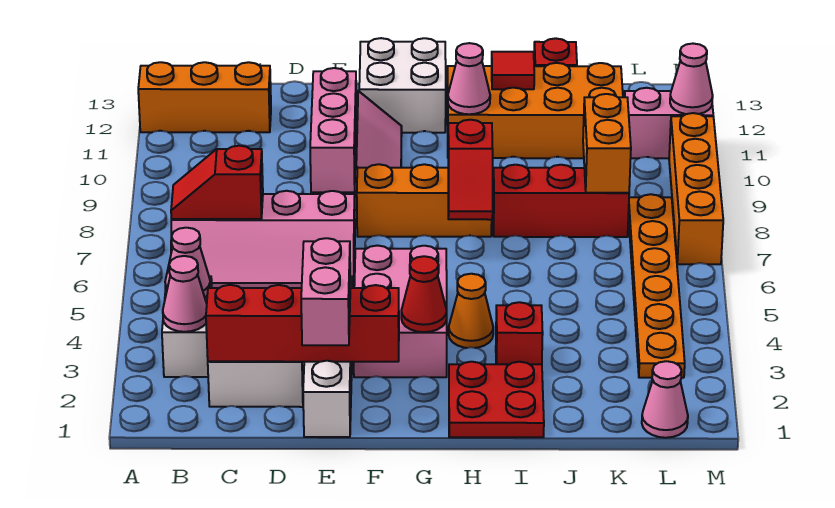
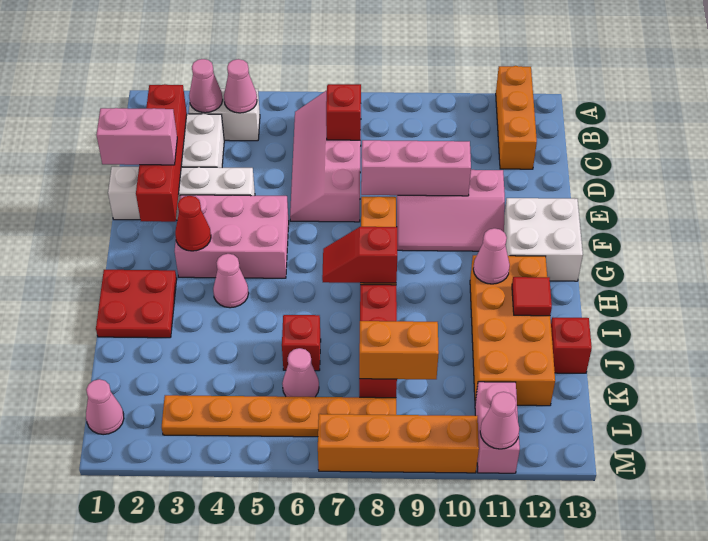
orange 1x1 cone [449,274,493,348] -> pink 1x1 cone [213,254,249,308]
red 1x1 brick [496,302,543,364] -> red 1x1 brick moved to [282,315,321,371]
none -> pink 1x1 cone [282,348,319,397]

